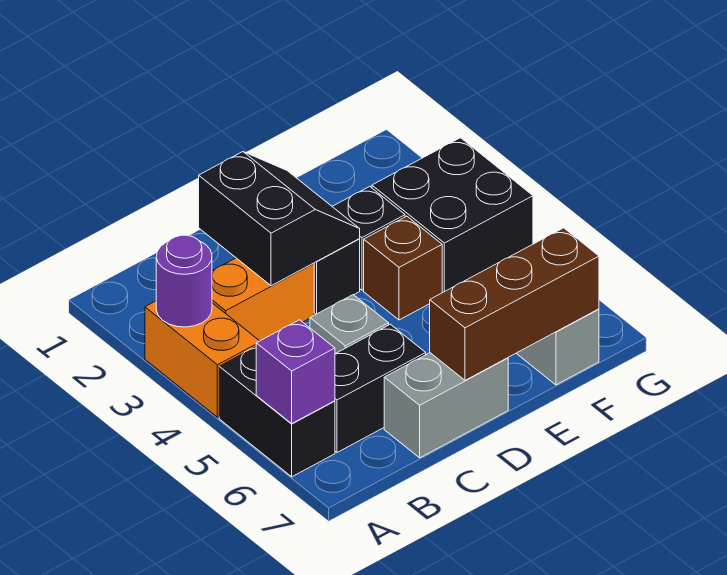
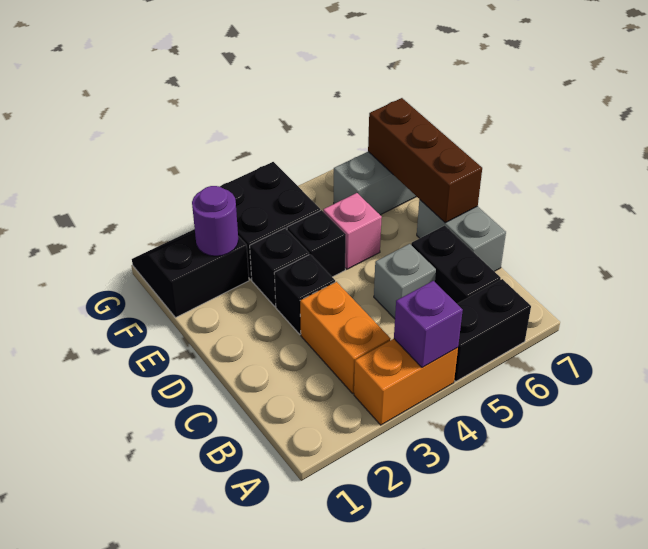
purple 1x1 round brick [156,235,212,327] -> purple 1x1 round brick moved to [192,186,238,256]
purple 1x1 brick [256,320,335,423] -> purple 1x1 brick moved to [394,281,463,368]
black 2x2 slope [199,152,360,286] -> black 2x2 slope moved to [132,229,249,318]
brown 1x1 brick [364,216,442,320] -> black 1x1 brick [287,210,346,277]
none -> pink 1x1 brick [323,193,382,269]

